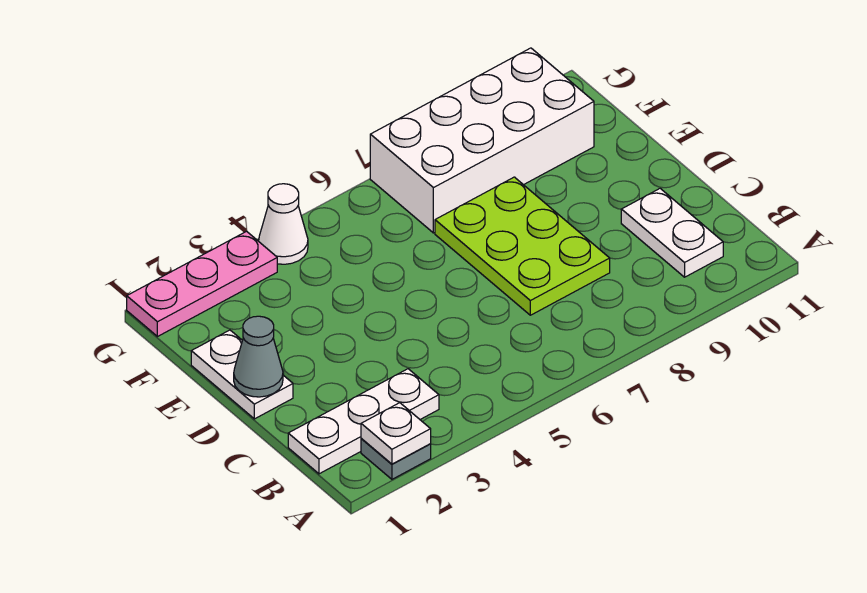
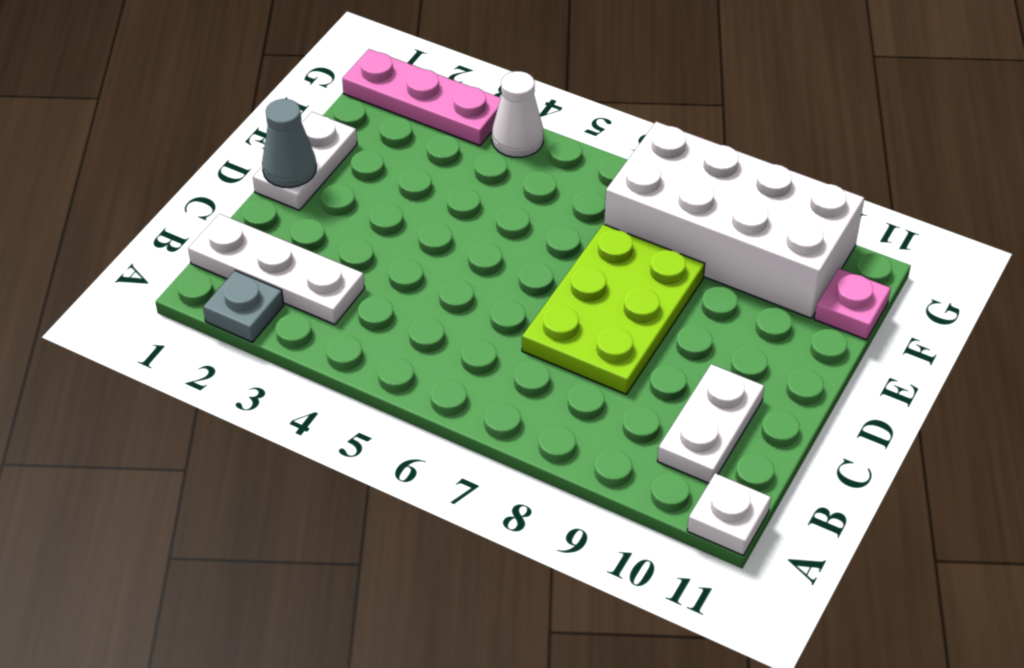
white 1x1 plate [361,403,431,464] -> white 1x1 plate moved to [687,473,771,555]
none -> pink 1x1 plate [814,268,891,340]

